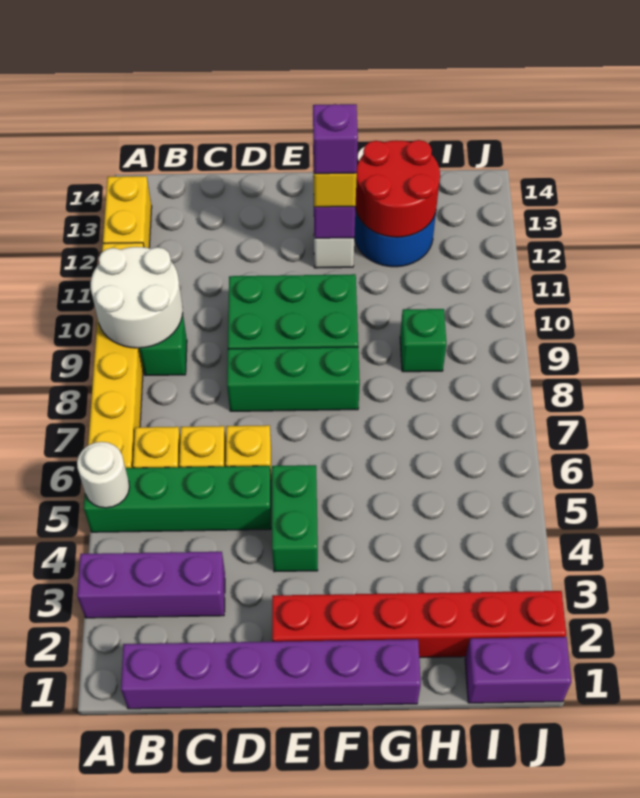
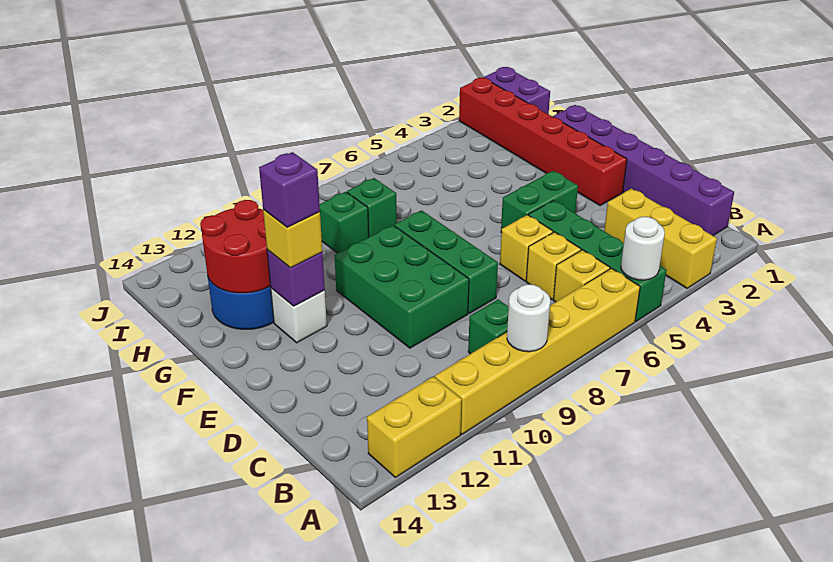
purple 1x3 brick [77,552,225,618] -> yellow 1x3 brick [604,189,717,288]
white 2x2 round brick [91,247,183,348] -> white 1x1 round brick [507,284,550,352]
none -> green 1x1 brick [347,178,397,237]

